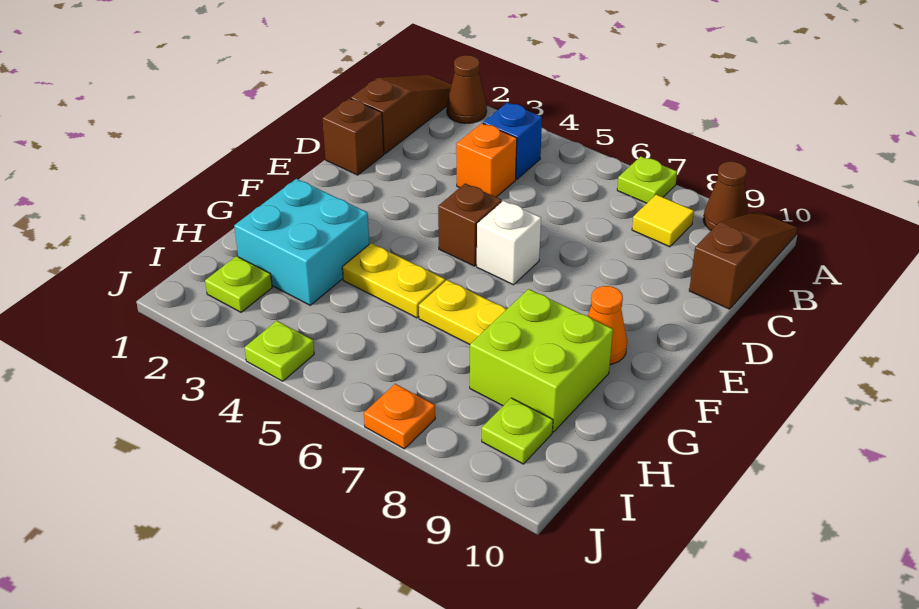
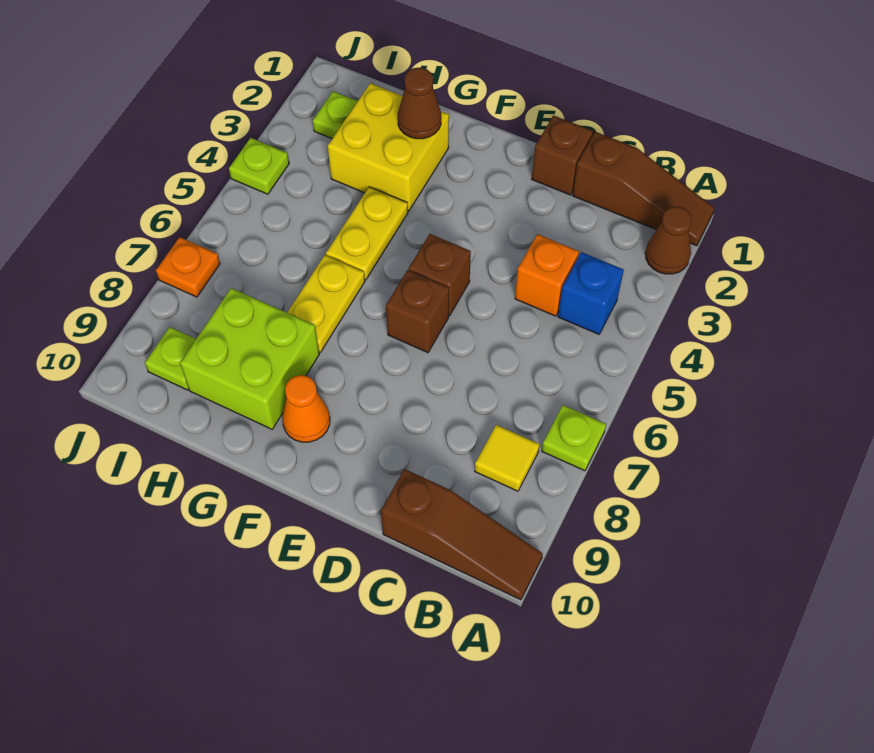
brown 1x1 cone [703,161,748,230] -> brown 1x1 cone moved to [398,68,441,139]
white 1x1 brick [477,201,541,285] -> brown 1x1 brick [386,270,449,353]
cyan 2x2 brick [234,179,369,305] -> yellow 2x2 brick [328,83,449,211]

